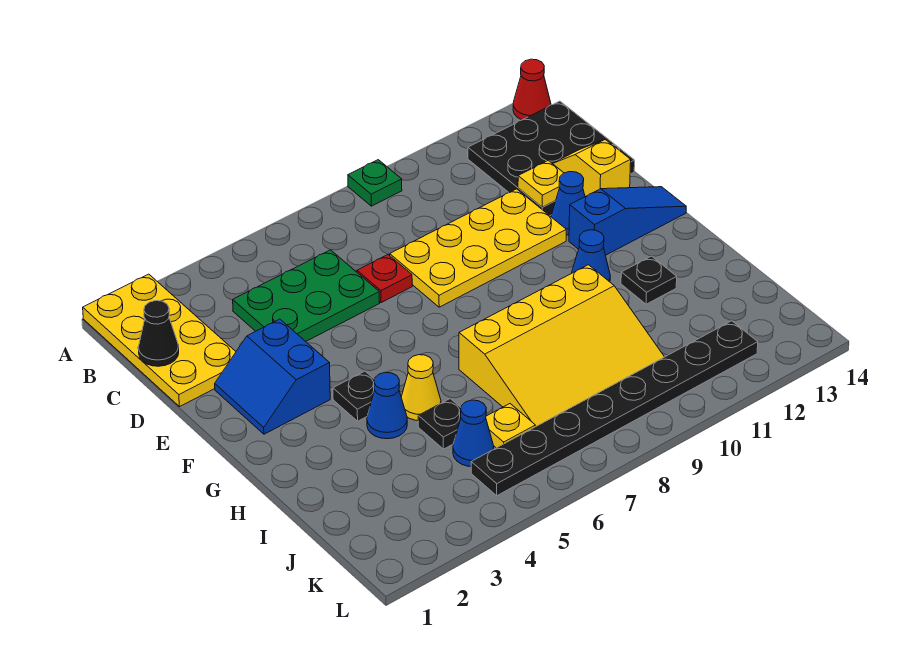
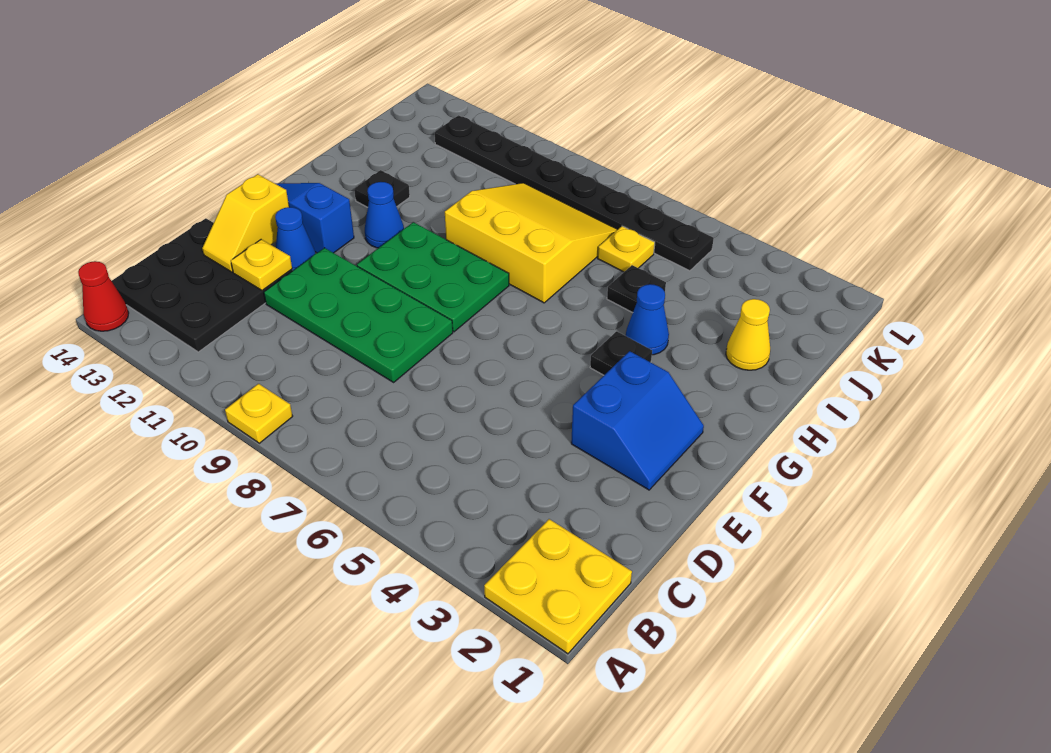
yellow 2x4 plate [83,274,236,407] -> yellow 2x2 plate [484,519,632,654]
green 1x1 plate [348,160,402,206] -> yellow 1x1 plate [225,384,293,443]
black 1x1 cone [138,301,179,366] -> none
green 2x3 plate [233,250,379,341] -> green 2x3 plate moved to [357,222,509,332]
red 1x1 plate [357,255,412,303] -> none
yellow 2x4 plate [390,189,566,307] -> green 2x4 plate [264,248,453,382]
yellow 1x1 cone [401,355,441,421] -> yellow 1x1 cone moved to [726,299,770,370]
yellow 3x4 slope [459,265,664,427] -> yellow 3x3 slope [445,183,618,303]
blue 1x1 cone [453,400,494,467] -> none

